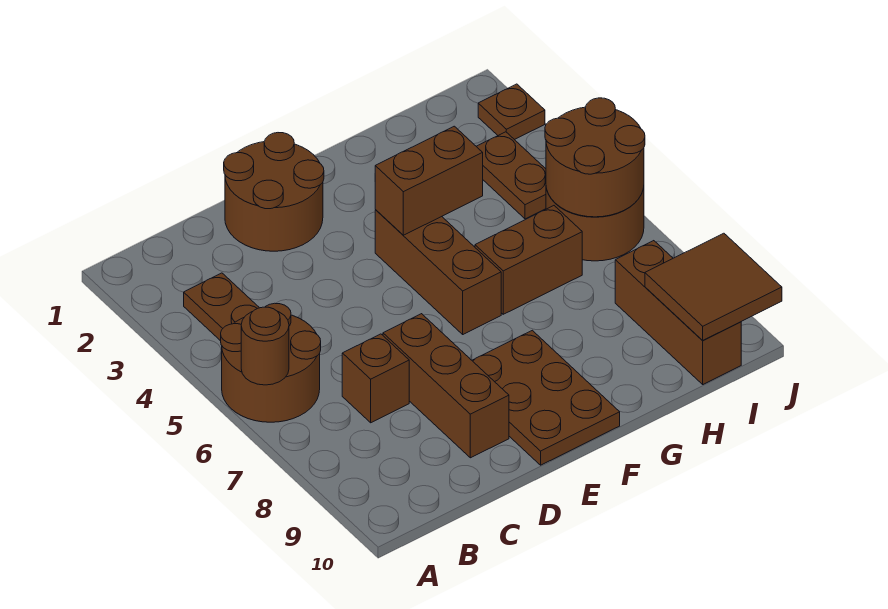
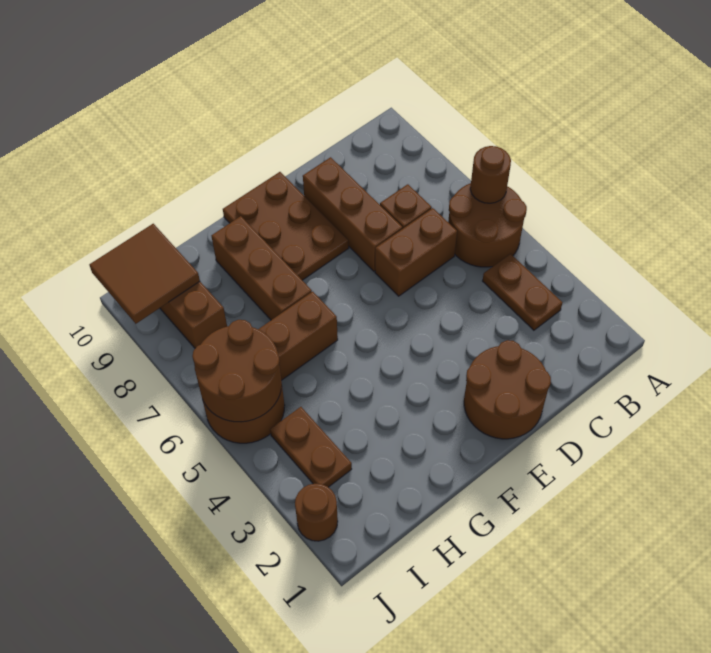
brown 1x3 brick [375,210,501,334] -> brown 1x3 brick moved to [211,216,312,320]
brown 1x2 brick [375,126,483,235] -> brown 1x2 brick moved to [375,208,457,296]
brown 1x1 plate [478,84,545,140] -> brown 1x1 round brick [295,484,338,541]

